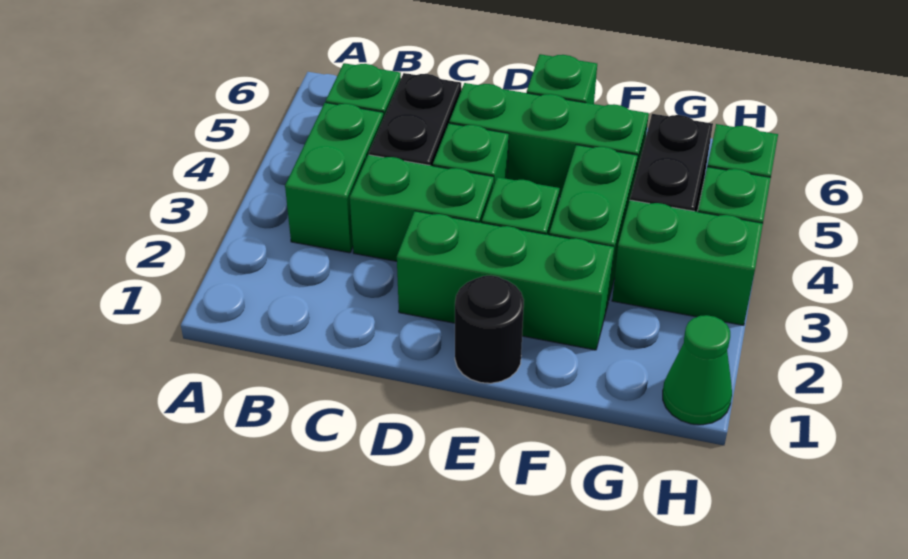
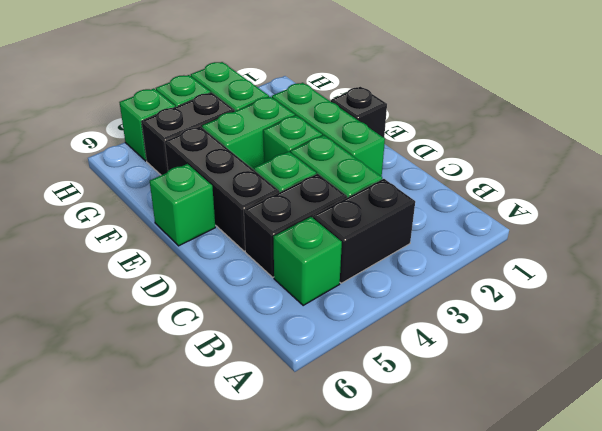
green 1x2 brick [285,102,384,253] -> black 1x2 brick [313,179,415,283]
green 1x3 brick [449,83,649,197] -> black 1x3 brick [165,126,279,251]
black 1x1 round brick [455,275,524,383] -> black 1x1 brick [331,87,387,138]
green 1x1 cone [663,315,732,425] -> none

